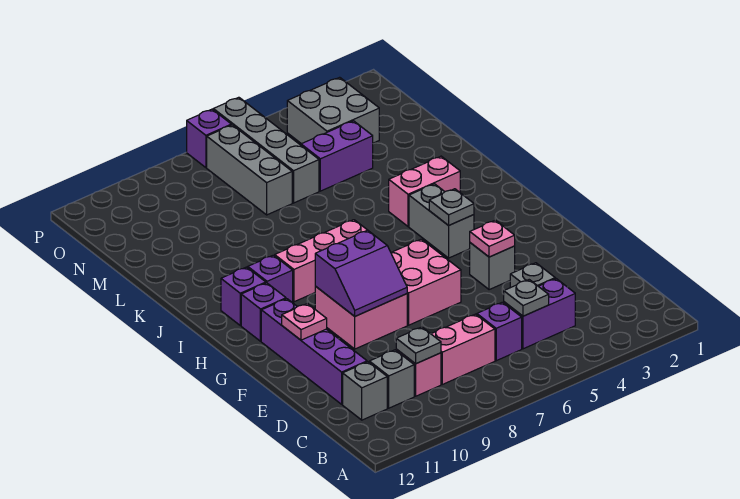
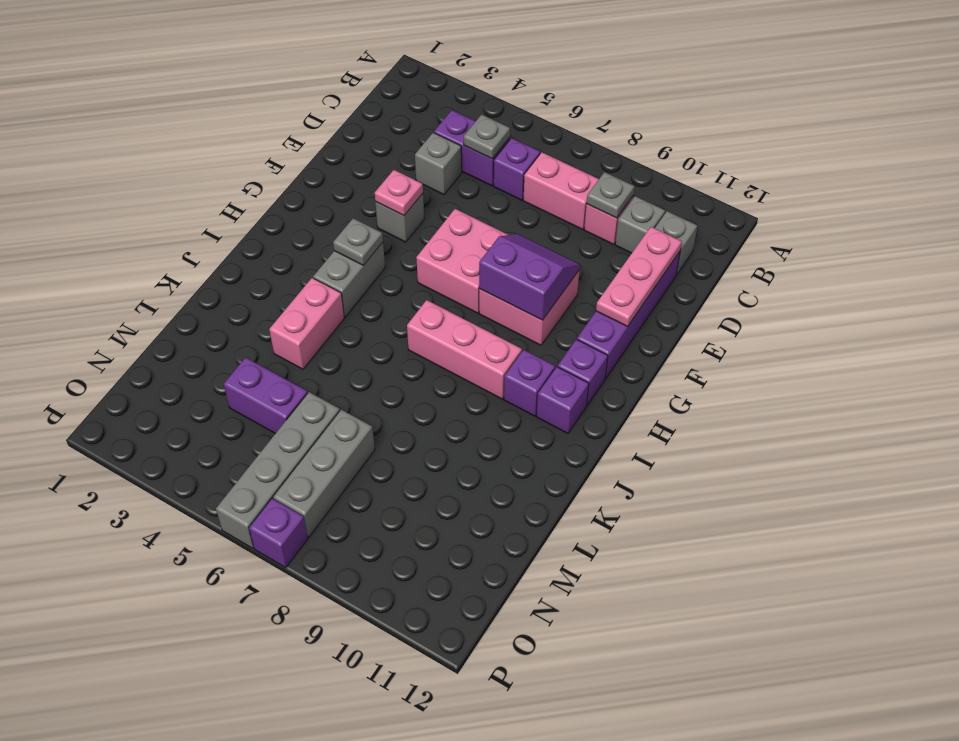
pink 1x1 plate [282,304,327,340] -> pink 1x3 plate [596,227,682,326]
pink 1x2 brick [389,156,460,227] -> pink 1x2 brick turned to [269,278,344,369]
grey 2x2 brick [287,77,379,144] -> none

